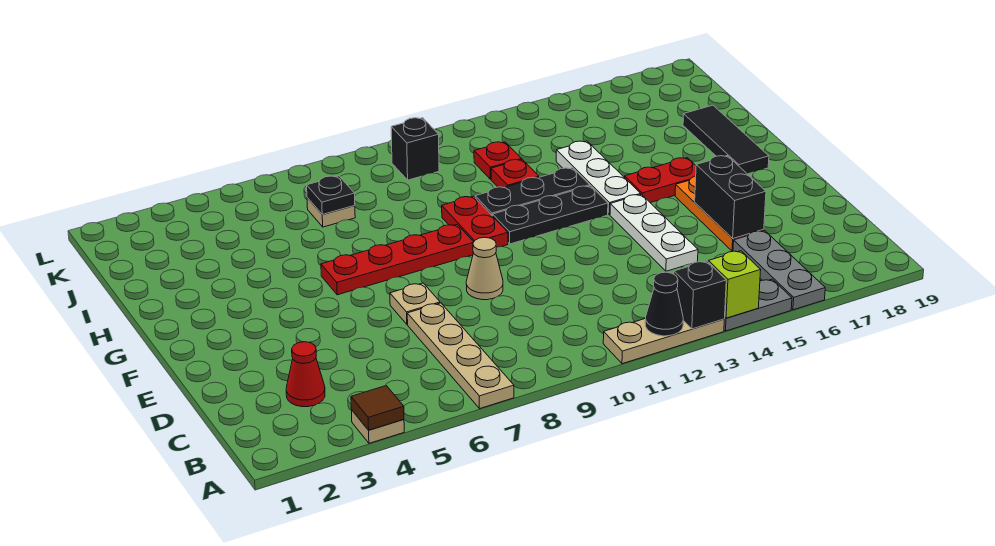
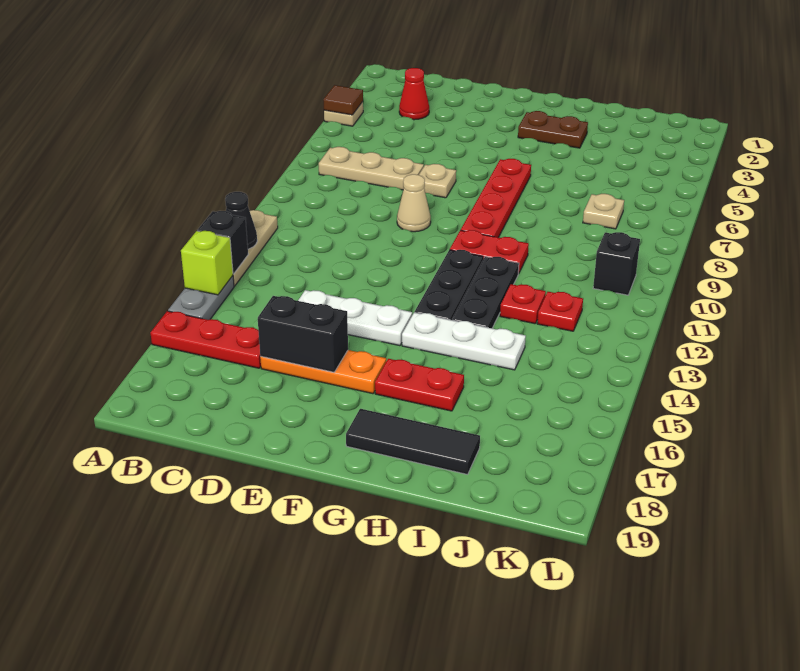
tan 1x4 plate [407,303,514,409] -> tan 1x3 plate [319,147,424,190]
grey 1x3 plate [733,231,825,310] -> red 1x3 plate [150,311,261,368]
none -> brown 1x2 plate [518,111,588,148]
red 1x2 plate [625,158,696,203] -> red 1x2 plate turned to [375,359,464,411]
black 1x1 plate [307,176,355,214] -> none

